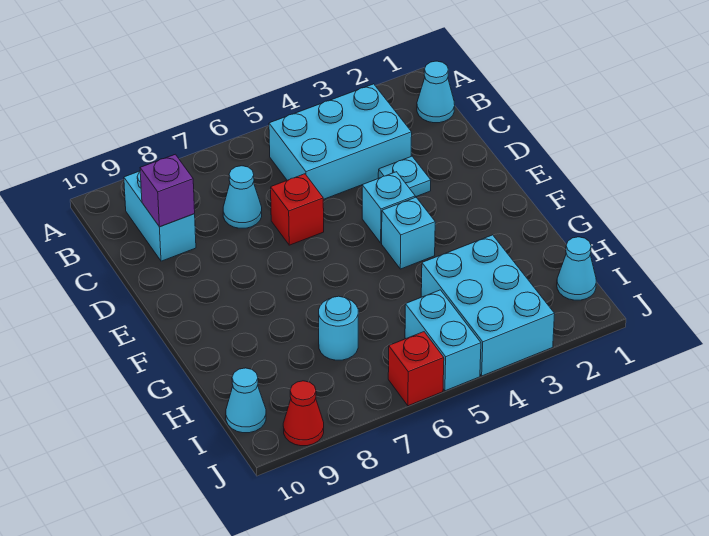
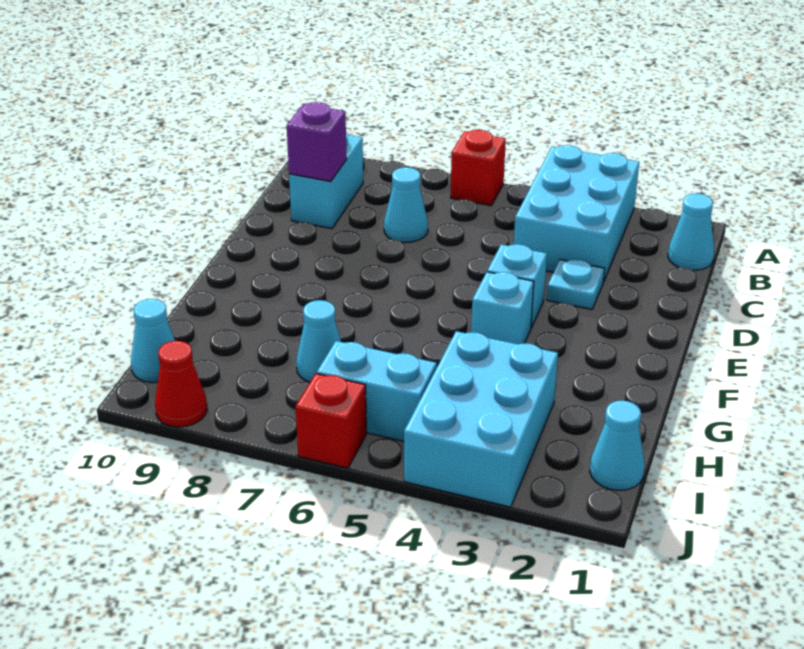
cyan 2x3 brick [269,84,412,199] -> cyan 2x3 brick turned to [514,145,639,282]
red 1x1 brick [271,174,324,245] -> red 1x1 brick moved to [451,130,506,206]
cyan 1x1 round brick [319,296,358,360] -> cyan 1x1 cone [296,300,341,382]
cyan 1x2 brick [405,290,481,391] -> cyan 1x2 brick turned to [317,341,437,441]

